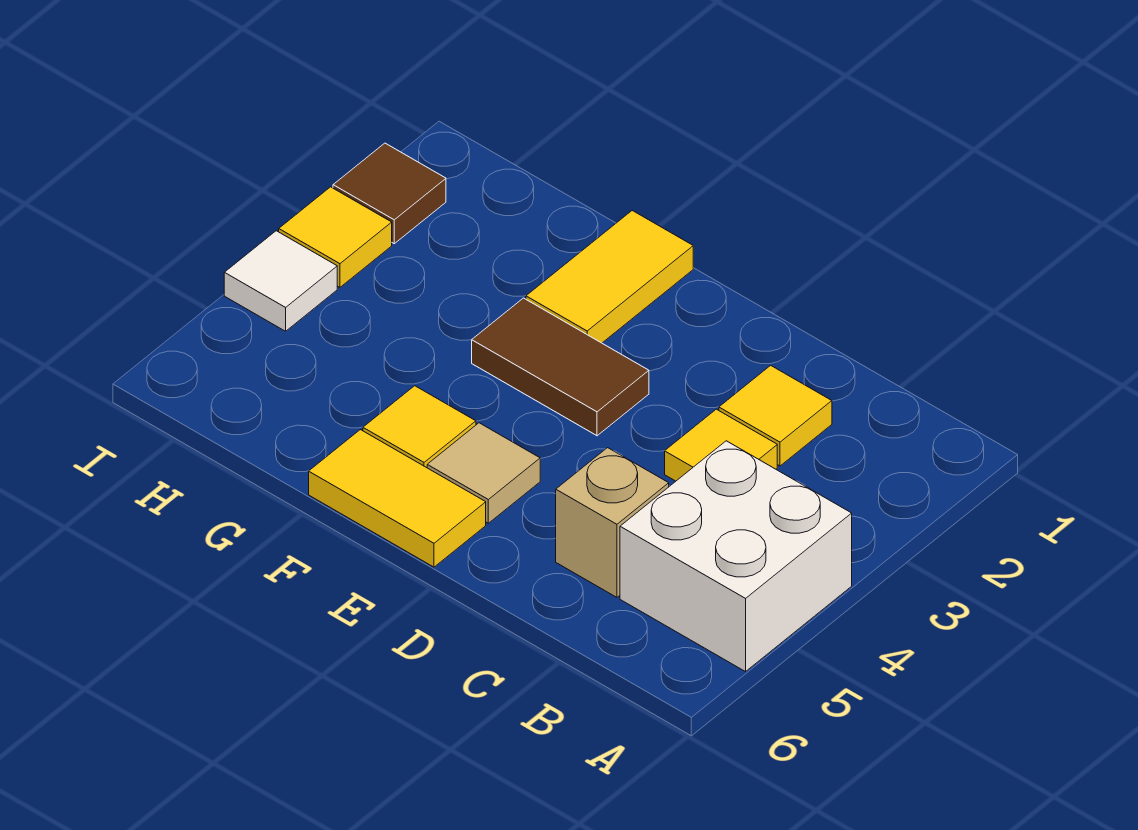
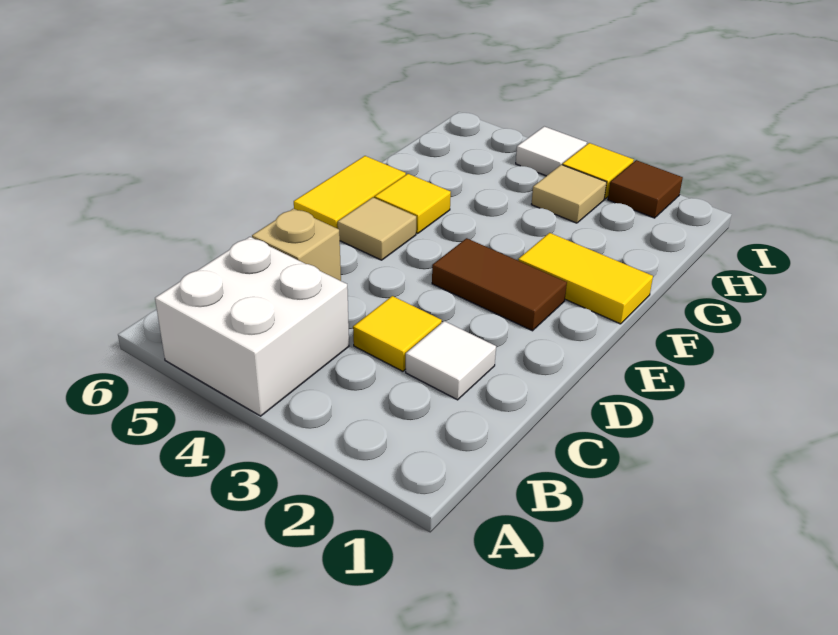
yellow 1x1 tile [719,365,832,466] -> white 1x1 tile [406,321,496,400]
brown 1x2 tile [472,298,649,436] -> brown 1x2 tile turned to [432,238,567,331]
none -> tan 1x1 tile [531,165,607,223]

